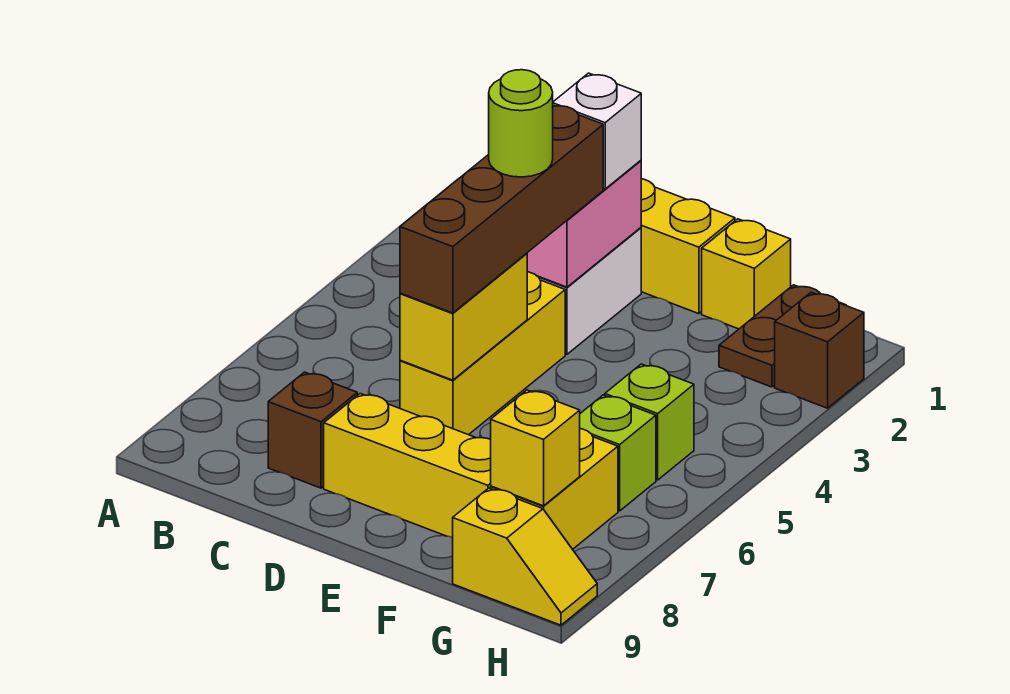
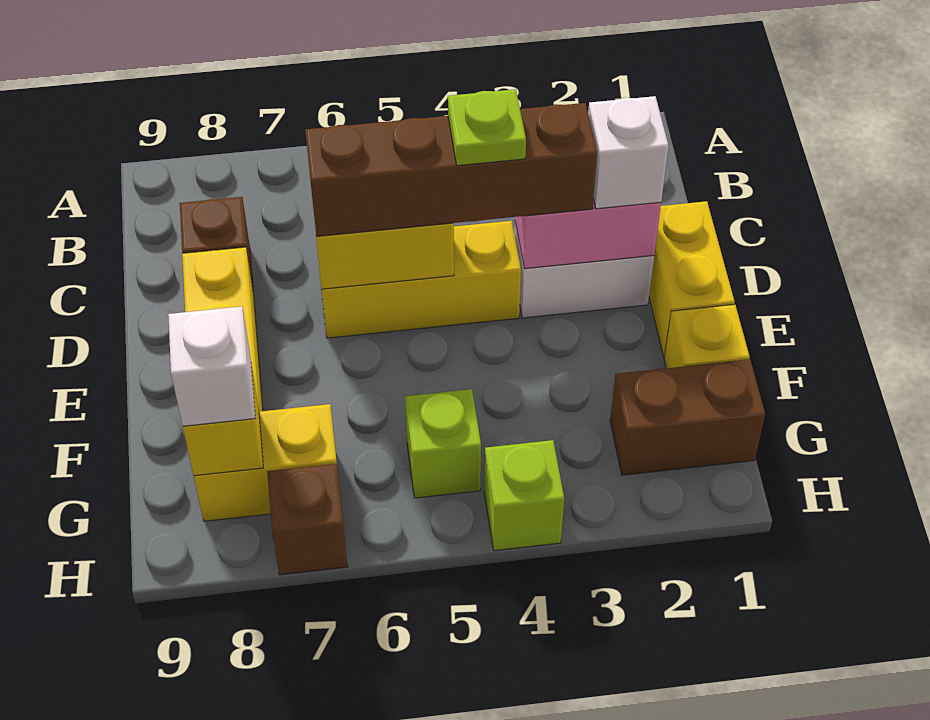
lime 1x1 round brick [489,70,553,177] -> lime 1x1 plate [448,89,526,166]
brown 1x2 plate [719,285,845,387] -> brown 1x2 brick [610,360,765,475]
lime 1x1 brick [580,395,656,511] -> lime 1x1 brick moved to [484,440,564,551]
none -> white 1x1 brick [168,306,255,426]
yellow 1x2 slope [453,488,597,625] -> none
brown 1x1 brick [775,292,864,408] -> brown 1x1 brick moved to [267,464,348,575]

